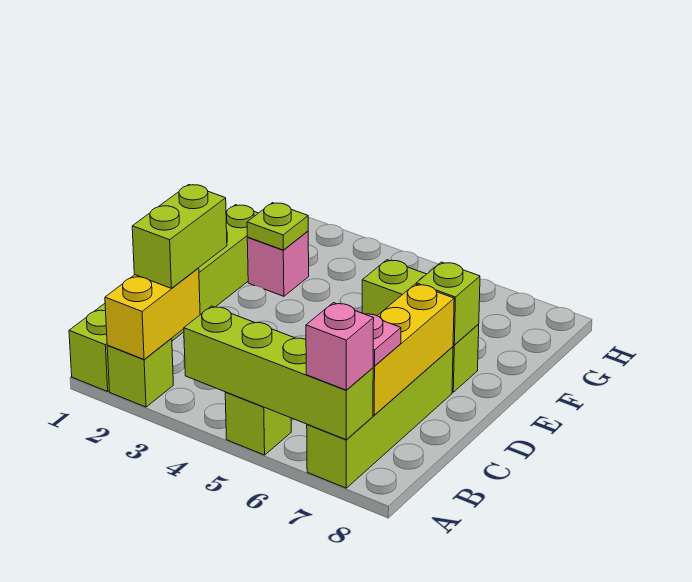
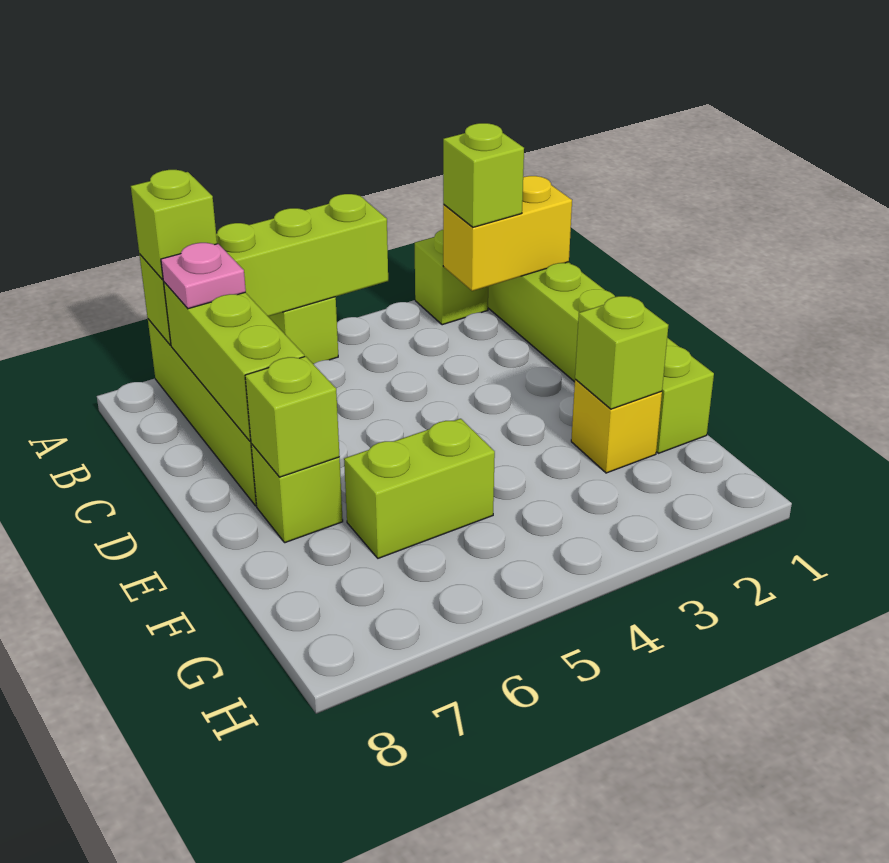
yellow 1x2 brick [105,268,200,359] -> yellow 1x2 brick turned to [443,176,572,291]
pink 1x1 brick [306,303,374,390] -> lime 1x1 brick [131,170,217,280]
lime 1x2 brick [132,185,227,288] -> lime 1x1 brick [443,123,524,227]
yellow 1x3 brick [373,284,454,415] -> lime 1x3 brick [164,282,304,441]
pink 1x1 brick [247,231,309,296] -> yellow 1x1 brick [571,379,662,473]
lime 1x1 plate [247,203,308,250] -> lime 1x1 brick [575,296,668,409]

